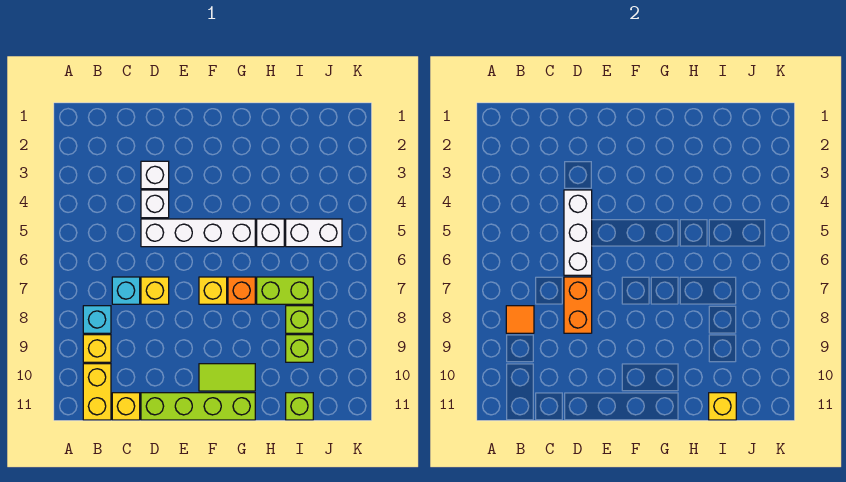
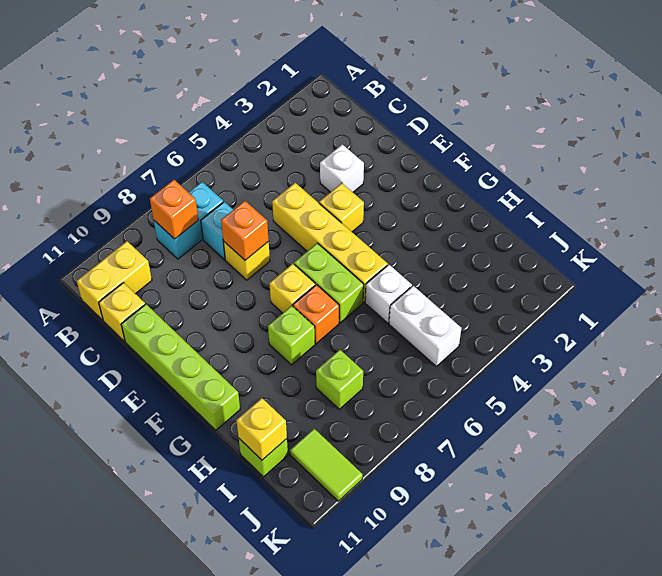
cyan 1x1 brick [83,306,111,333] -> cyan 1x2 brick [154,182,223,259]
orange 1x1 tile [506,306,534,333] -> orange 1x1 brick [150,180,198,239]
yellow 1x1 brick [83,335,111,362] -> yellow 1x1 brick moved to [319,183,364,232]
white 1x1 brick [141,190,169,218] -> none
white 1x3 brick [564,190,592,275] -> none
white 1x4 brick [141,219,255,247] -> yellow 1x4 brick [272,183,388,302]
orange 1x2 brick [564,277,592,333] -> orange 1x1 brick [221,201,269,260]
lime 1x2 tile [199,364,255,391] -> lime 1x2 tile moved to [290,429,363,501]
lime 1x2 brick [257,277,313,304] -> lime 1x2 brick moved to [294,243,364,323]
lime 1x1 brick [286,335,313,362] -> lime 1x1 brick moved to [268,306,315,365]

